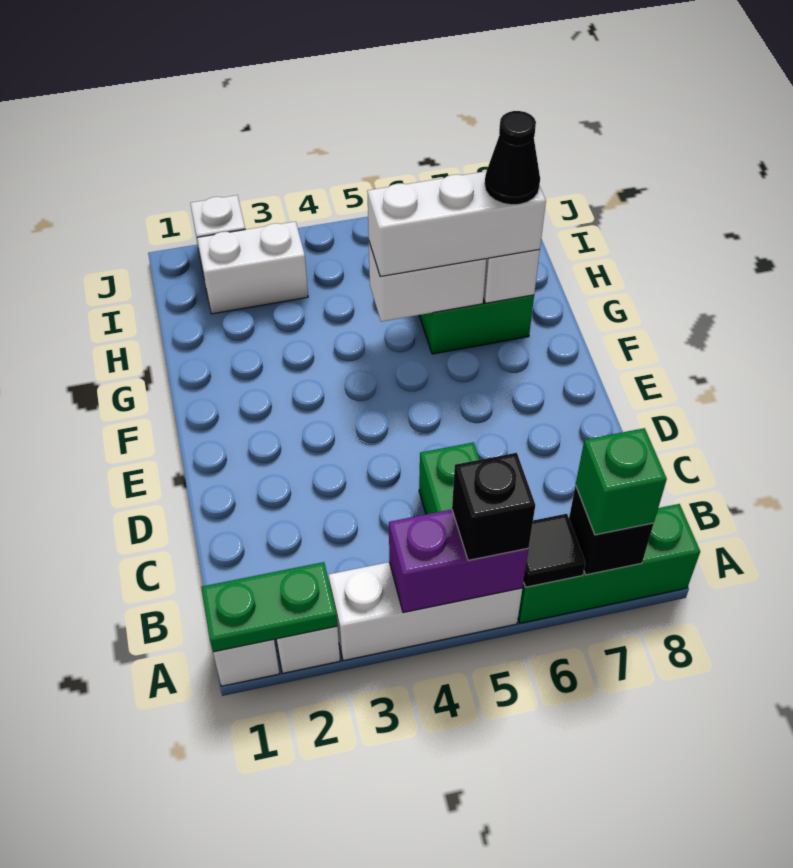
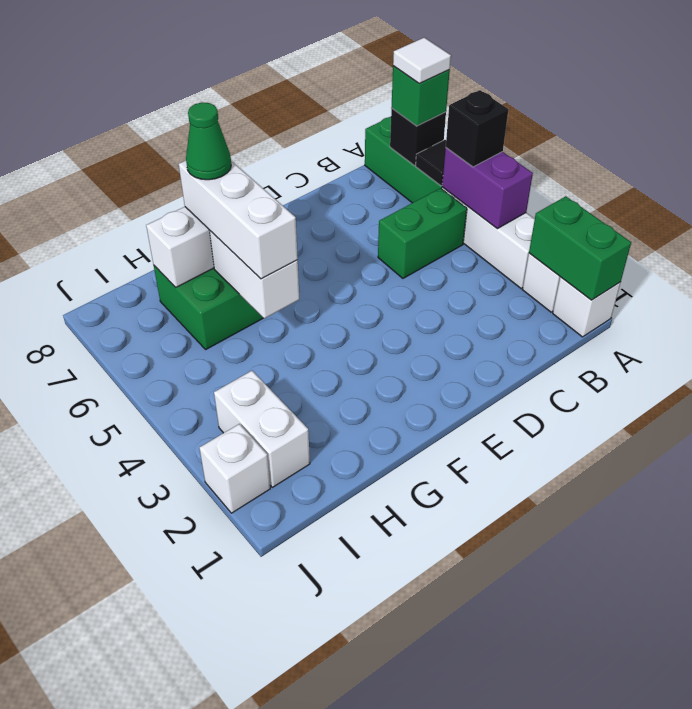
green 1x2 plate [201,562,337,652] -> green 1x2 brick [529,196,631,300]
none -> white 1x1 tile [393,38,451,84]
black 1x1 cone [485,111,540,205] -> green 1x1 cone [186,102,231,180]

